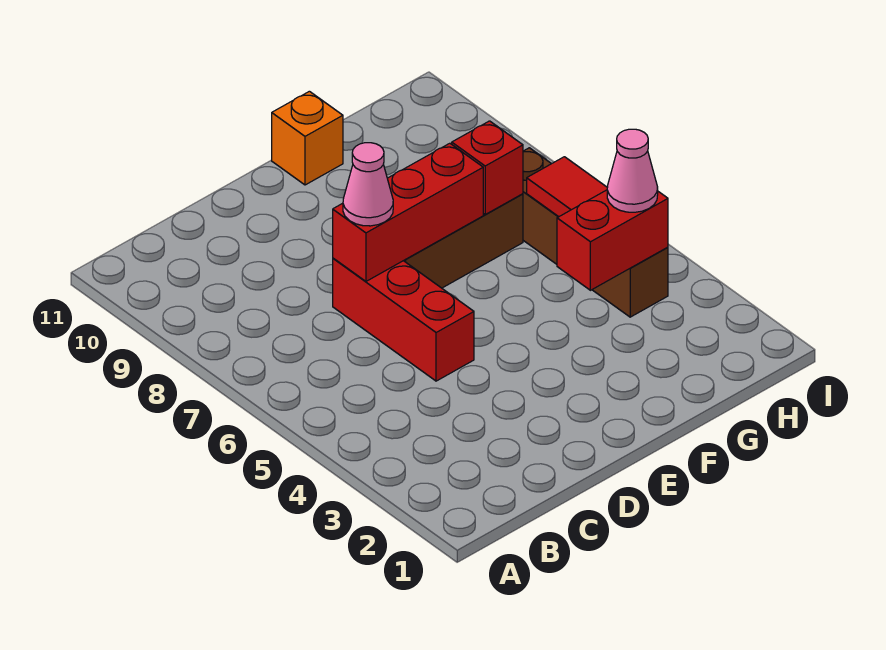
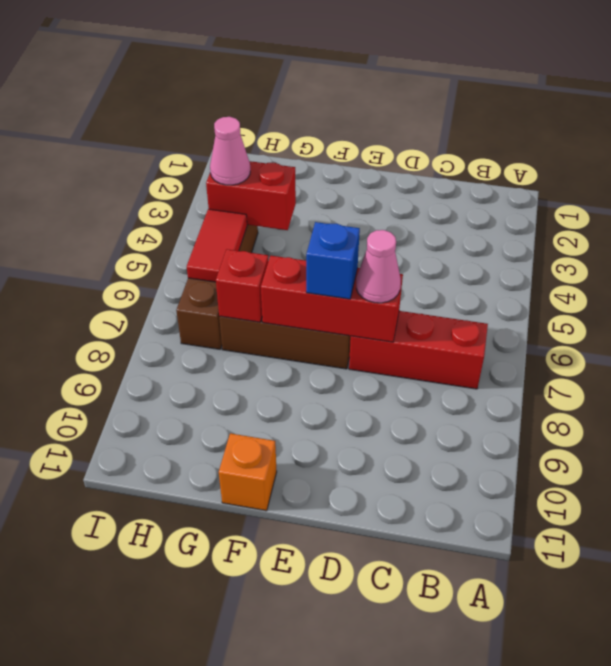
red 1x3 brick [333,258,474,381] -> red 1x3 brick turned to [349,311,488,389]
none -> blue 1x1 brick [306,222,360,299]

